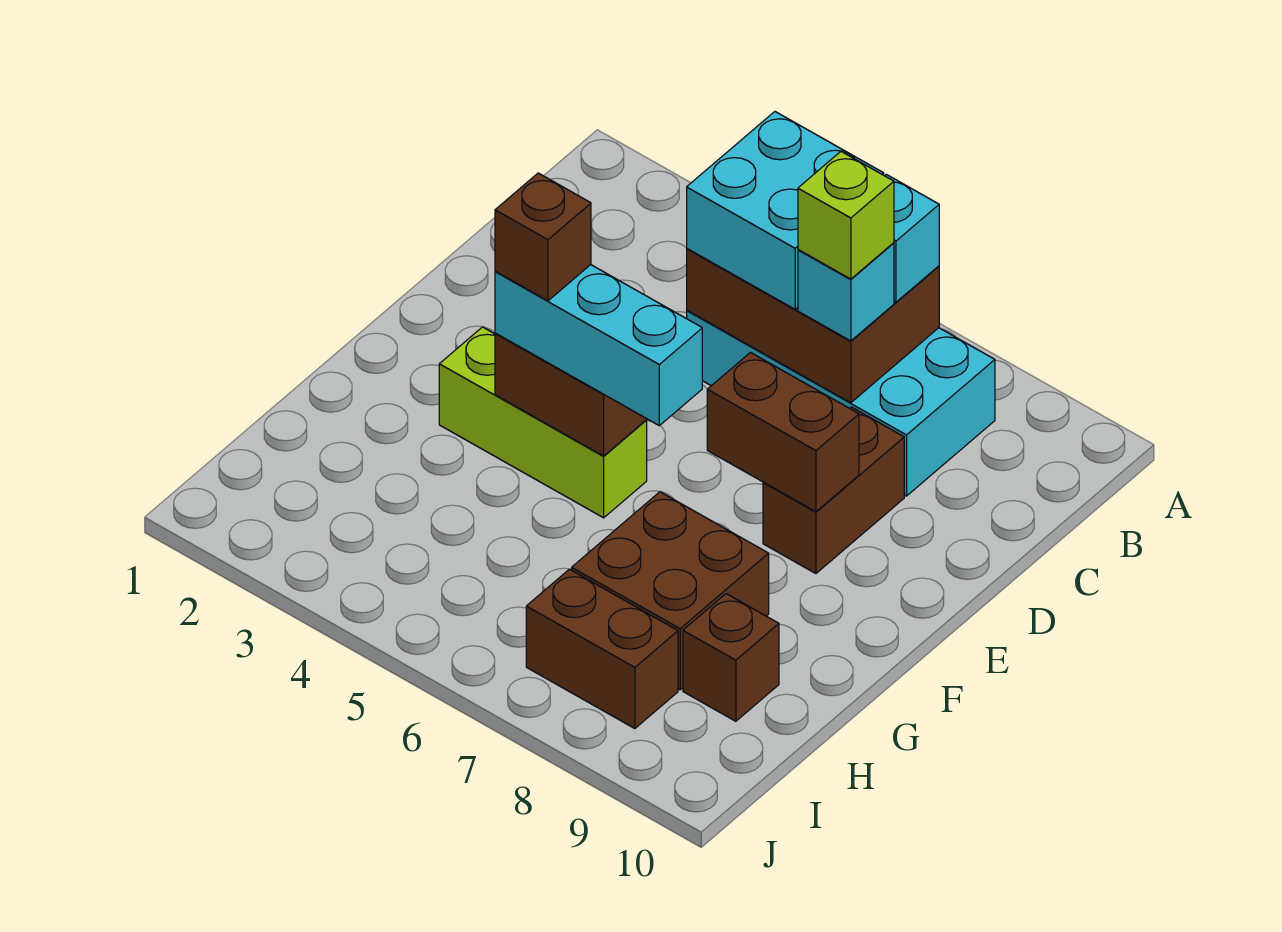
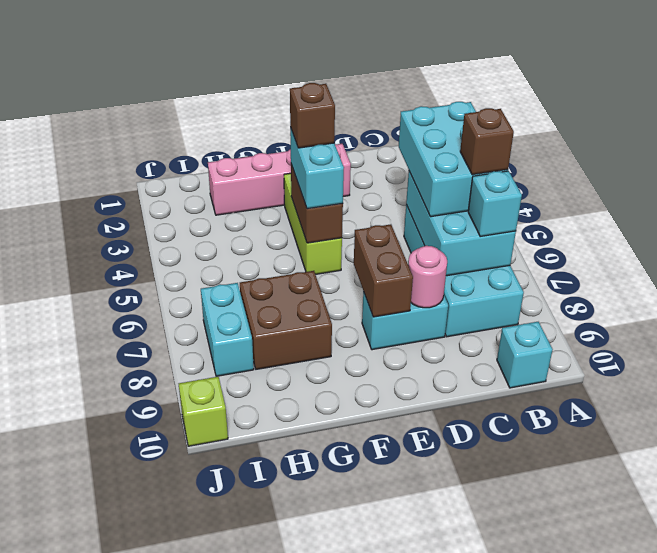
brown 2x3 brick [687,249,939,403] -> cyan 2x3 brick [406,171,516,276]
cyan 2x2 brick [687,112,884,309] -> cyan 2x3 brick [399,102,508,217]
cyan 1x1 brick [798,243,894,341] -> cyan 1x1 brick moved to [497,322,553,388]
lime 1x1 brick [798,152,894,279] -> lime 1x1 brick moved to [179,377,228,446]
brown 1x2 brick [763,407,904,573] -> cyan 1x2 brick [362,292,448,350]
none -> pink 1x1 round brick [408,246,447,308]
none -> pink 1x4 brick [208,144,351,215]
cyan 1x3 brick [495,265,702,426] -> cyan 1x2 brick [290,127,344,209]
brown 1x1 brick [683,594,779,721] -> brown 1x1 brick moved to [460,108,514,175]
brown 1x2 brick [526,569,678,729] -> cyan 1x2 brick [201,283,254,376]

